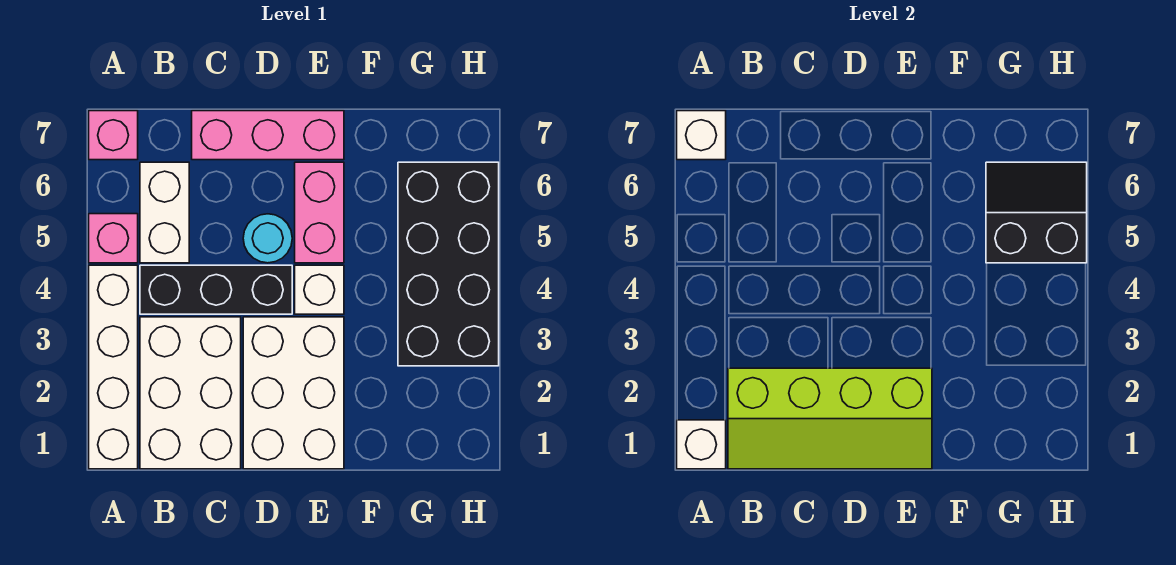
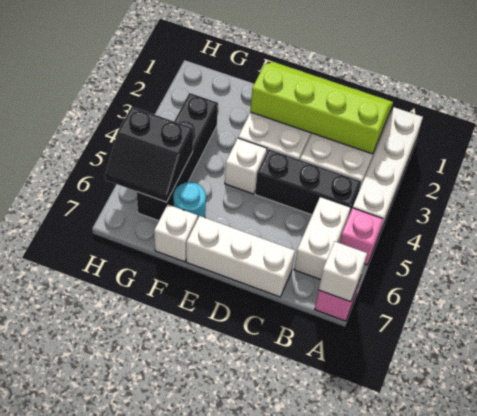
white 1x1 brick [677,420,726,469] -> white 1x1 brick moved to [154,205,198,262]
pink 1x3 brick [192,111,344,160] -> white 1x3 brick [186,216,295,297]
cyan 1x1 round brick [243,214,292,263] -> cyan 1x1 round brick moved to [173,182,206,218]
pink 1x2 brick [295,162,344,263] -> none
black 2x4 brick [398,162,499,366] -> black 1x4 brick [137,93,218,221]

